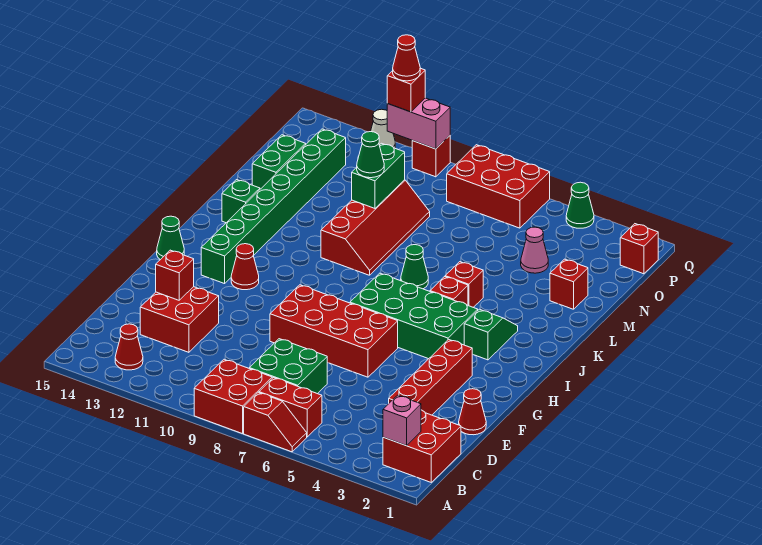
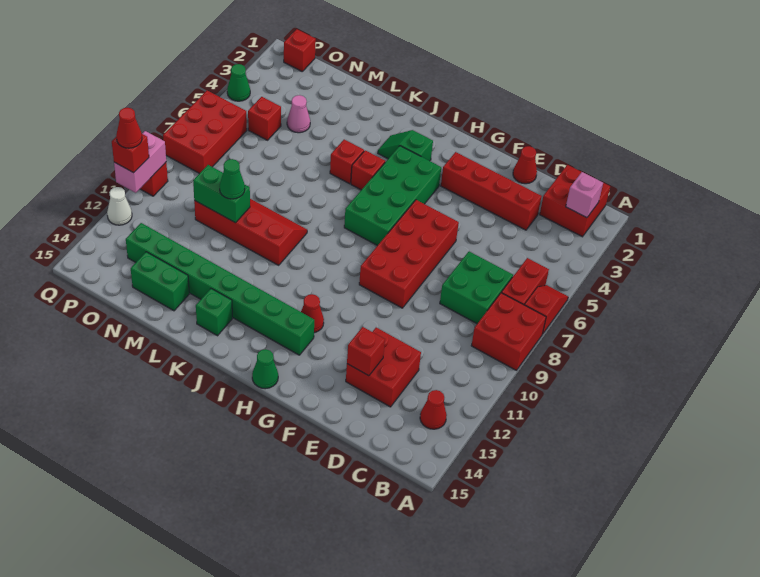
green 1x1 cone [401,245,428,289] -> none
red 1x1 brick [550,259,588,309] -> red 1x1 brick moved to [248,97,281,140]

